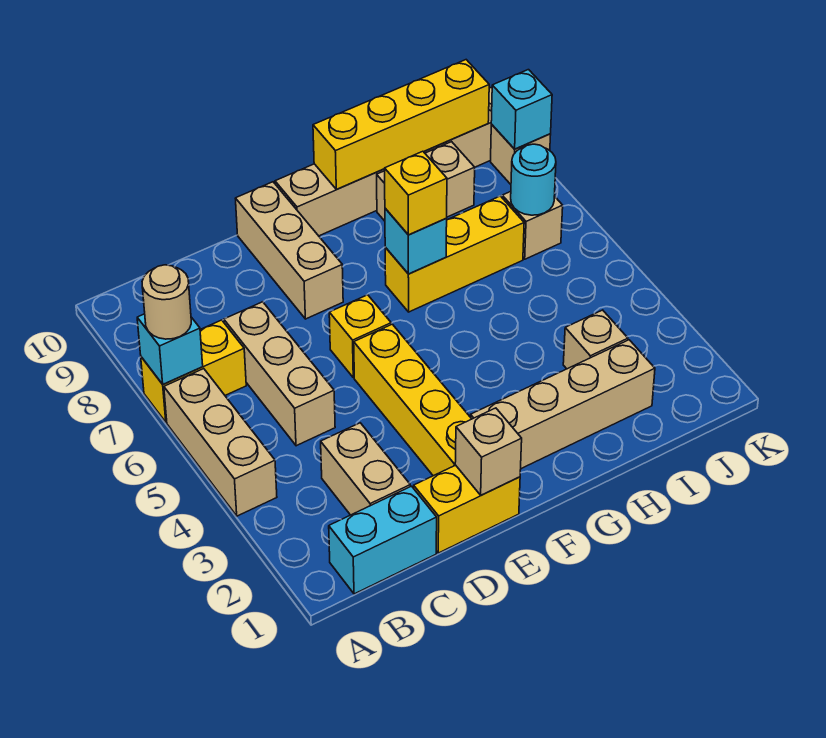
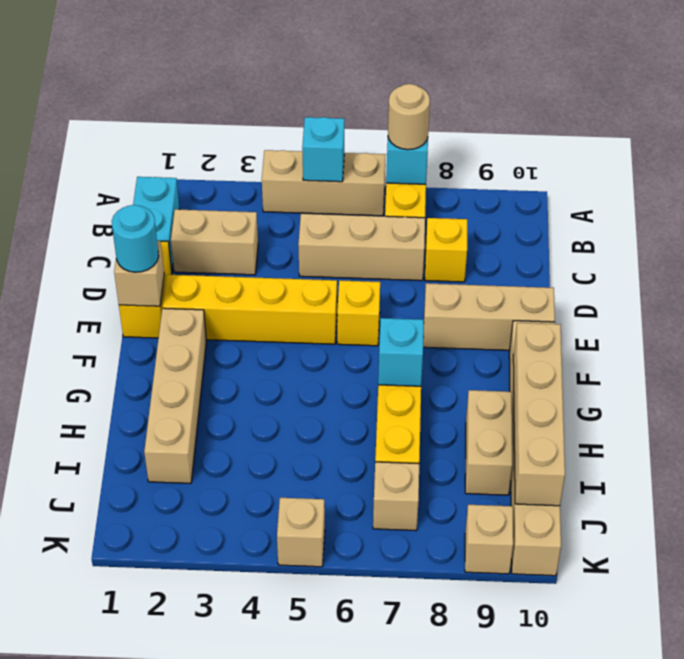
yellow 1x1 brick [385,151,447,235] -> yellow 1x1 brick moved to [425,218,467,282]
yellow 1x4 brick [313,60,489,189] -> tan 1x4 brick [513,323,565,506]
tan 1x1 brick [563,310,628,369] -> tan 1x1 brick moved to [277,498,325,567]
cyan 1x1 round brick [511,144,556,215] -> cyan 1x1 round brick moved to [112,205,159,272]
cyan 1x1 brick [491,70,552,149] -> cyan 1x1 brick moved to [302,117,344,182]

